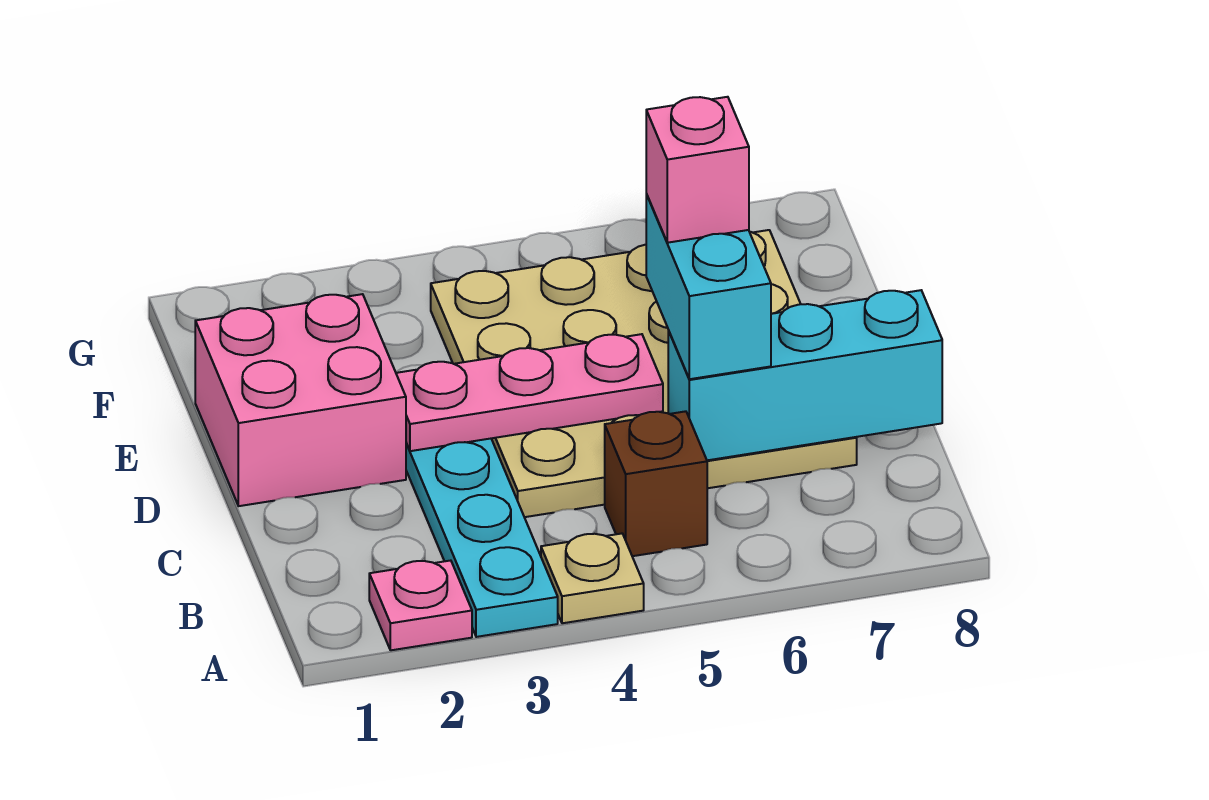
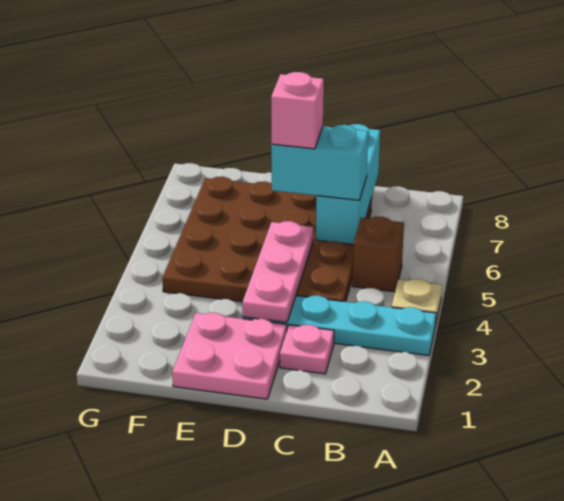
pink 1x1 plate [369,561,472,650] -> pink 1x1 plate moved to [280,325,334,374]
tan 4x4 plate [431,230,857,517] -> brown 4x4 plate [162,177,372,302]
pink 2x2 brick [195,294,406,506] -> pink 2x2 plate [172,313,287,399]

